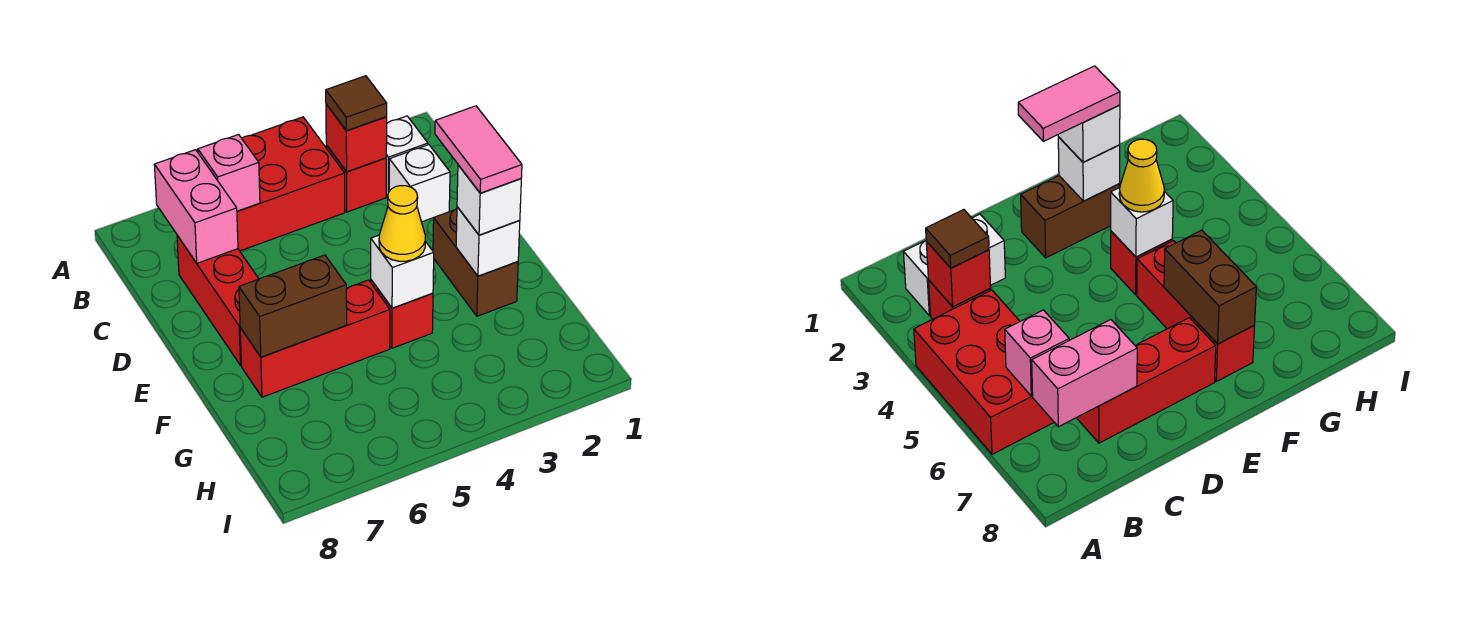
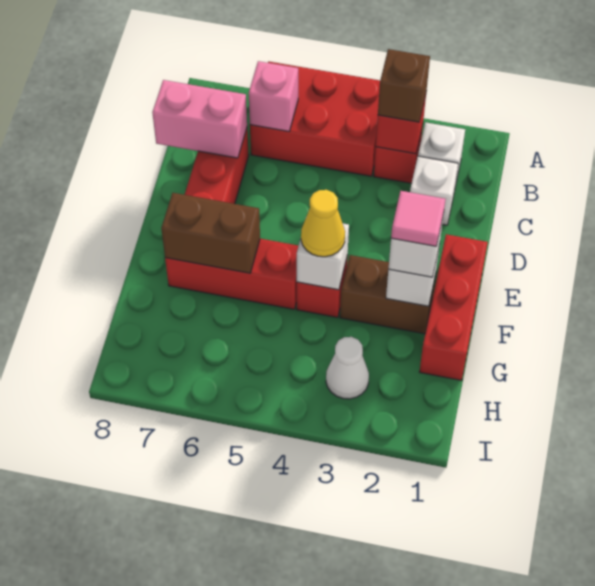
brown 1x1 tile [326,76,387,131] -> brown 1x1 brick [378,49,430,122]
pink 1x2 brick [154,150,238,263] -> pink 1x2 brick turned to [152,80,247,158]
none -> red 1x3 brick [420,234,488,380]
brown 1x2 brick [433,209,518,316] -> brown 1x2 brick turned to [340,255,436,334]
pink 1x2 tile [435,106,522,193] -> pink 1x1 tile [391,191,445,246]
none -> white 1x1 cone [326,337,369,399]

